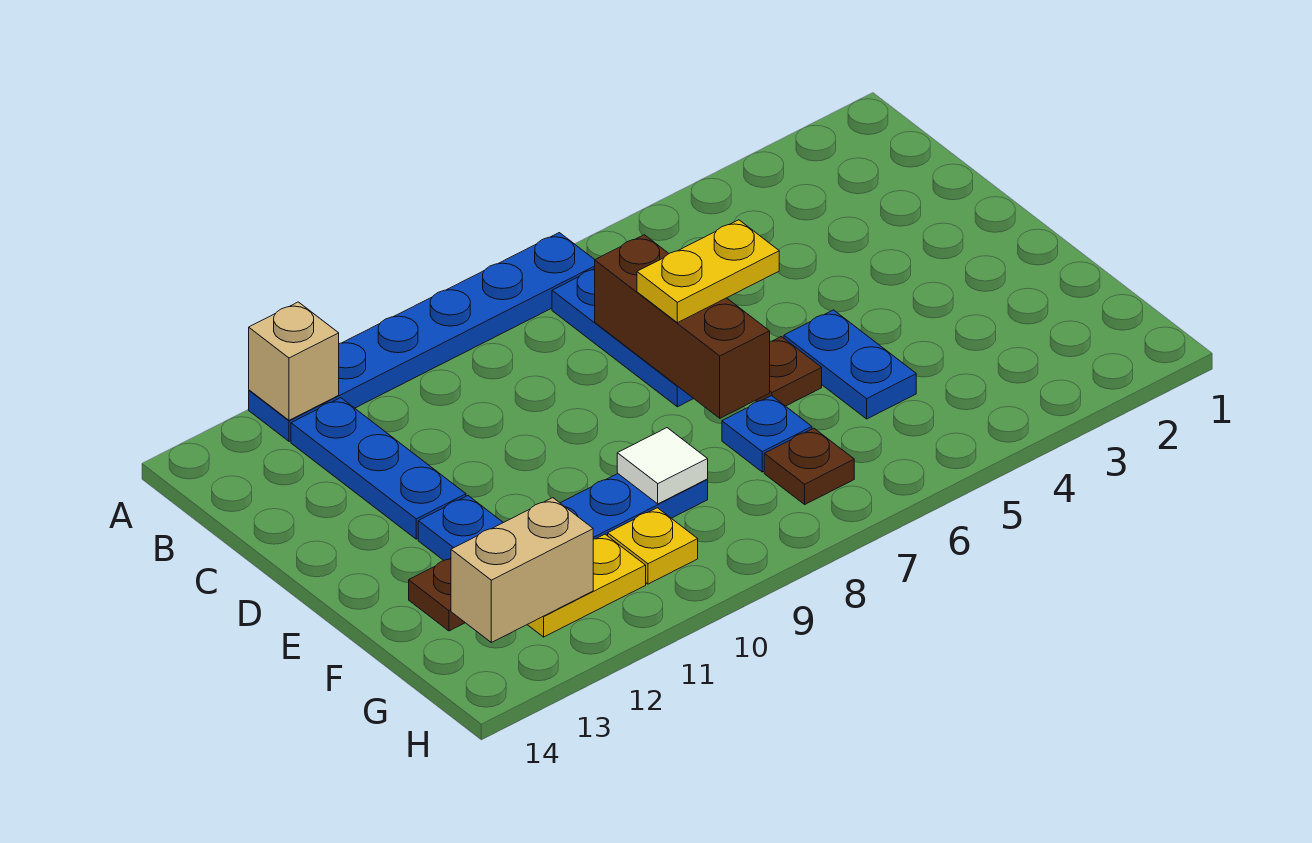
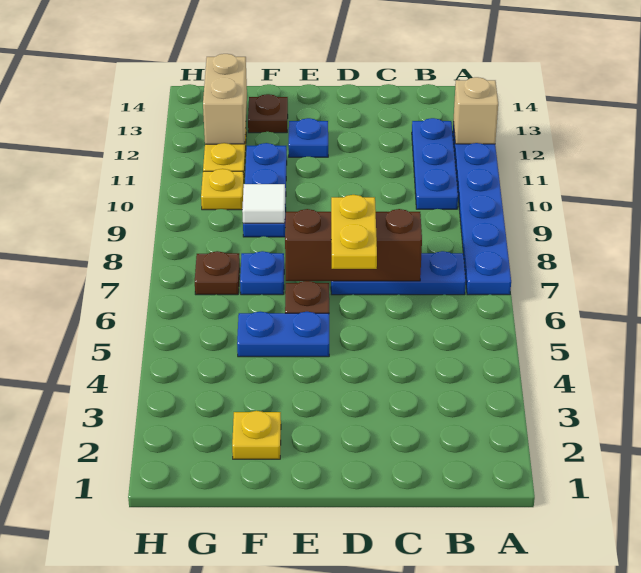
blue 1x3 plate [291,398,466,539] -> blue 1x3 plate turned to [412,118,458,209]
none -> yellow 1x1 plate [232,411,281,459]

